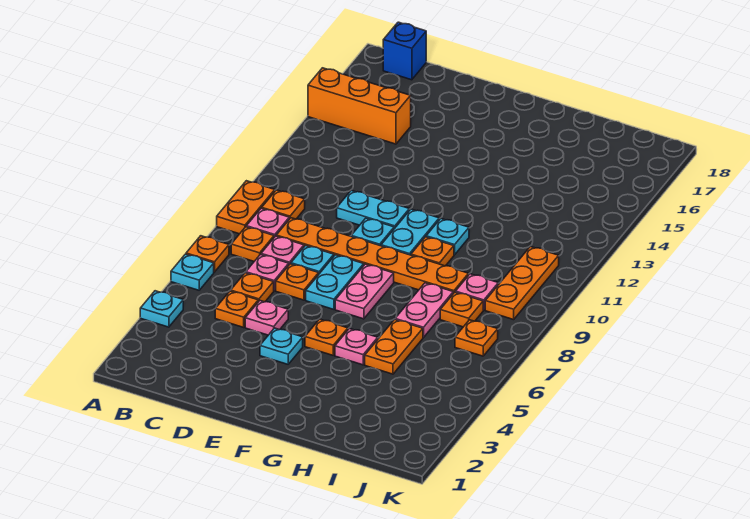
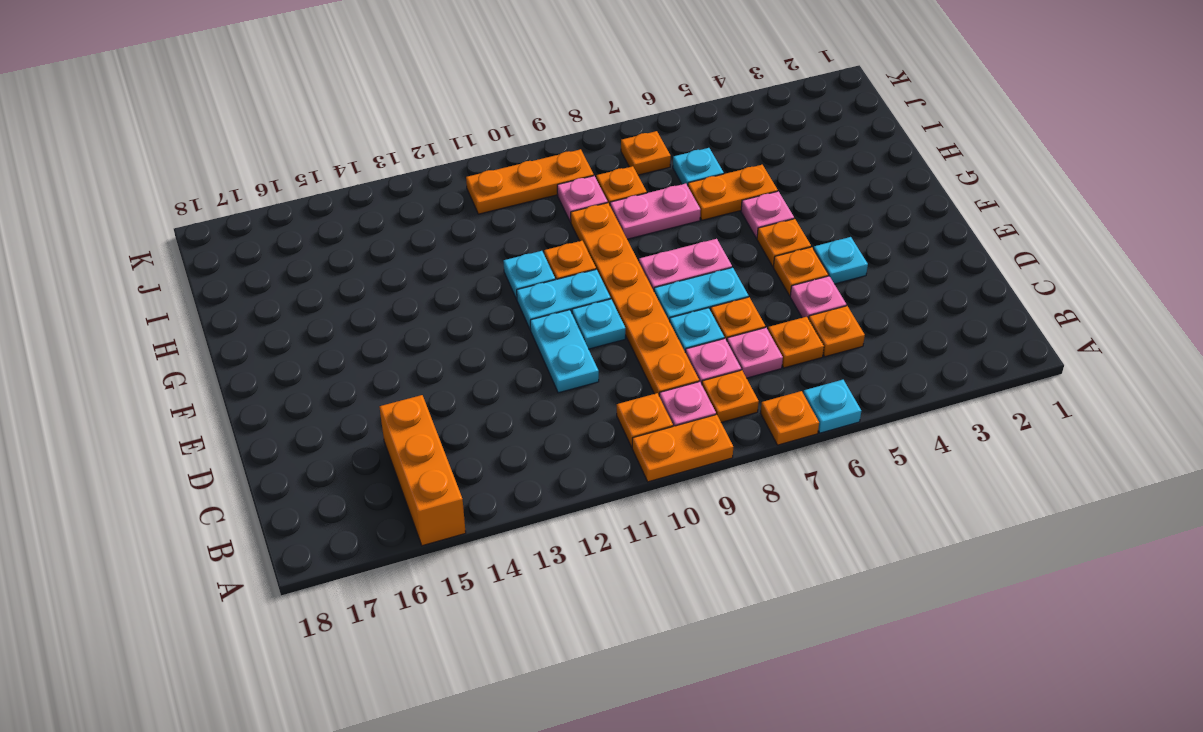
cyan 1x1 plate [140,291,183,327] -> cyan 1x1 plate moved to [673,148,724,186]
blue 1x1 brick [383,22,426,80] -> none
none -> orange 1x1 plate [773,247,828,296]

